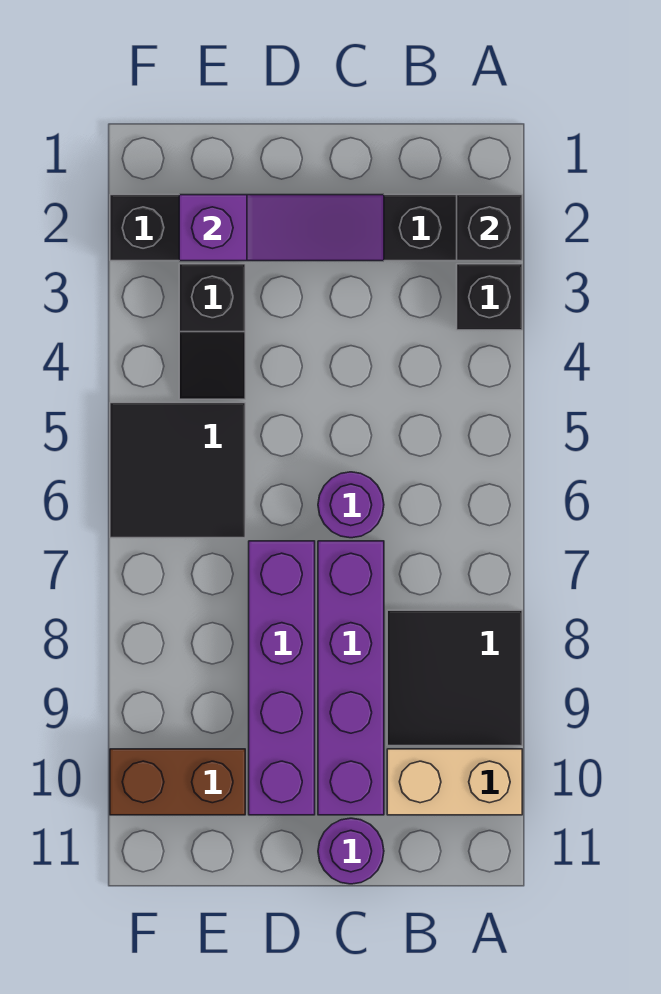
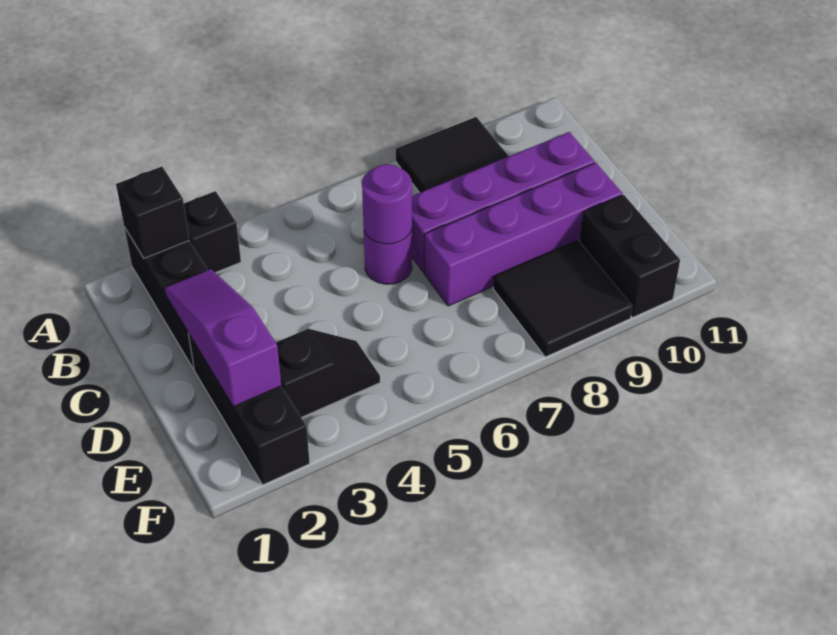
tan 1x2 brick [387,749,522,815] -> none
purple 1x1 round brick [318,818,384,884] -> purple 1x1 round brick moved to [362,164,412,244]
black 2x2 tile [110,403,245,538] -> black 2x2 tile moved to [493,240,632,357]
brown 1x2 brick [110,749,245,815] -> black 1x2 brick [580,195,680,317]

